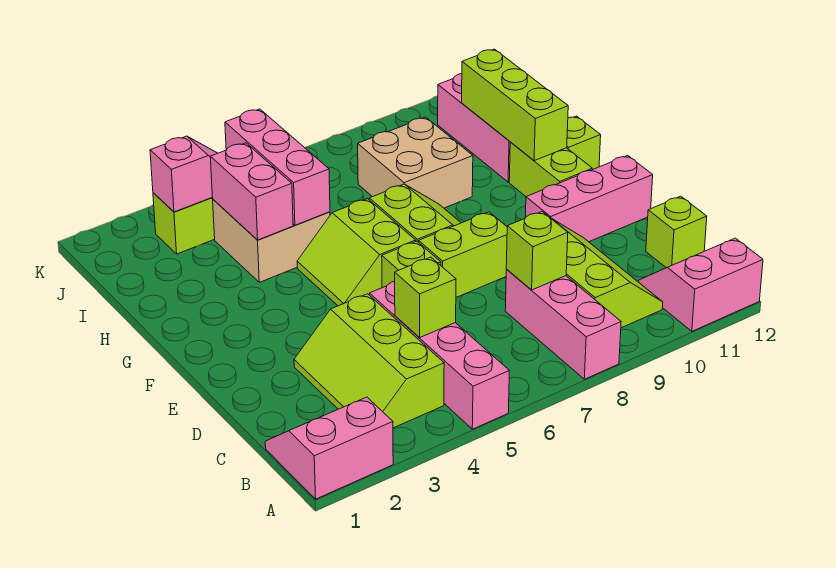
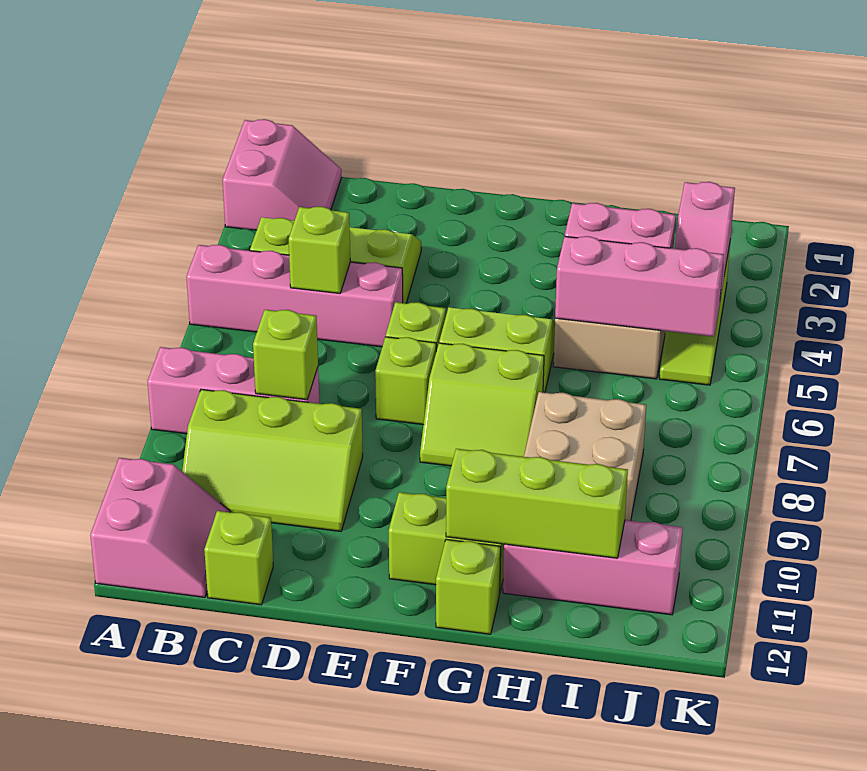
lime 1x2 brick [419,212,507,297] -> lime 1x1 brick [375,337,436,425]
pink 1x3 brick [525,155,653,242] -> none

